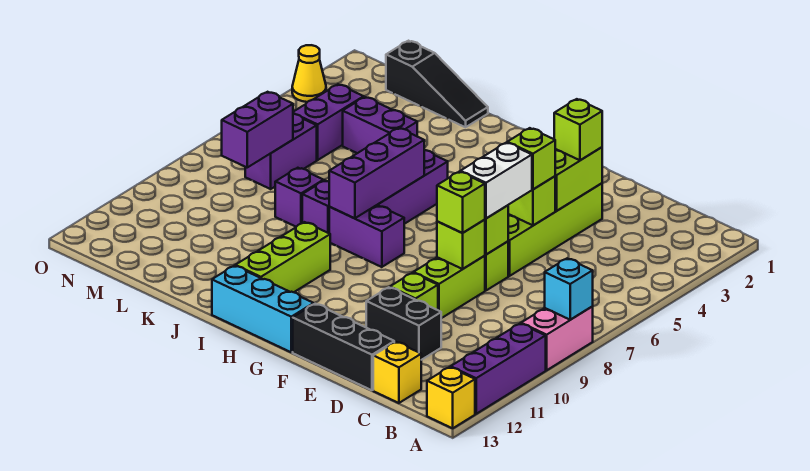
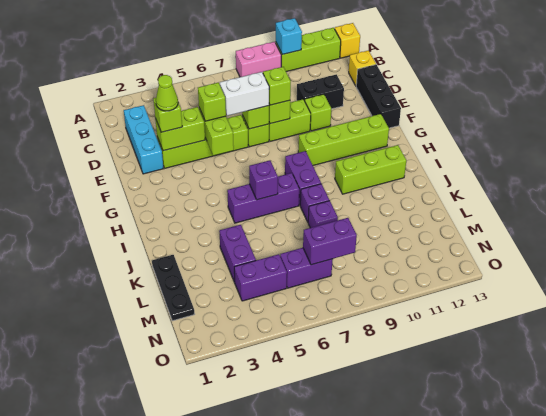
cyan 1x1 brick [545,259,593,320] -> cyan 1x1 brick moved to [276,18,302,54]
purple 1x3 brick [451,324,546,414] -> lime 1x3 brick [276,28,341,72]
black 1x2 brick [366,287,441,360] -> black 1x2 brick turned to [297,74,344,109]
none -> lime 1x1 cone [156,75,178,111]
none -> lime 1x4 brick [298,114,389,165]
cyan 1x3 brick [212,266,314,352] -> cyan 1x3 brick moved to [124,105,164,174]
purple 1x3 brick [329,128,424,218] -> purple 1x1 brick [249,160,278,200]
black 1x3 slope [386,41,488,127] -> black 1x3 plate [152,255,194,321]
yellow 1x1 cone [292,45,326,102] -> none

